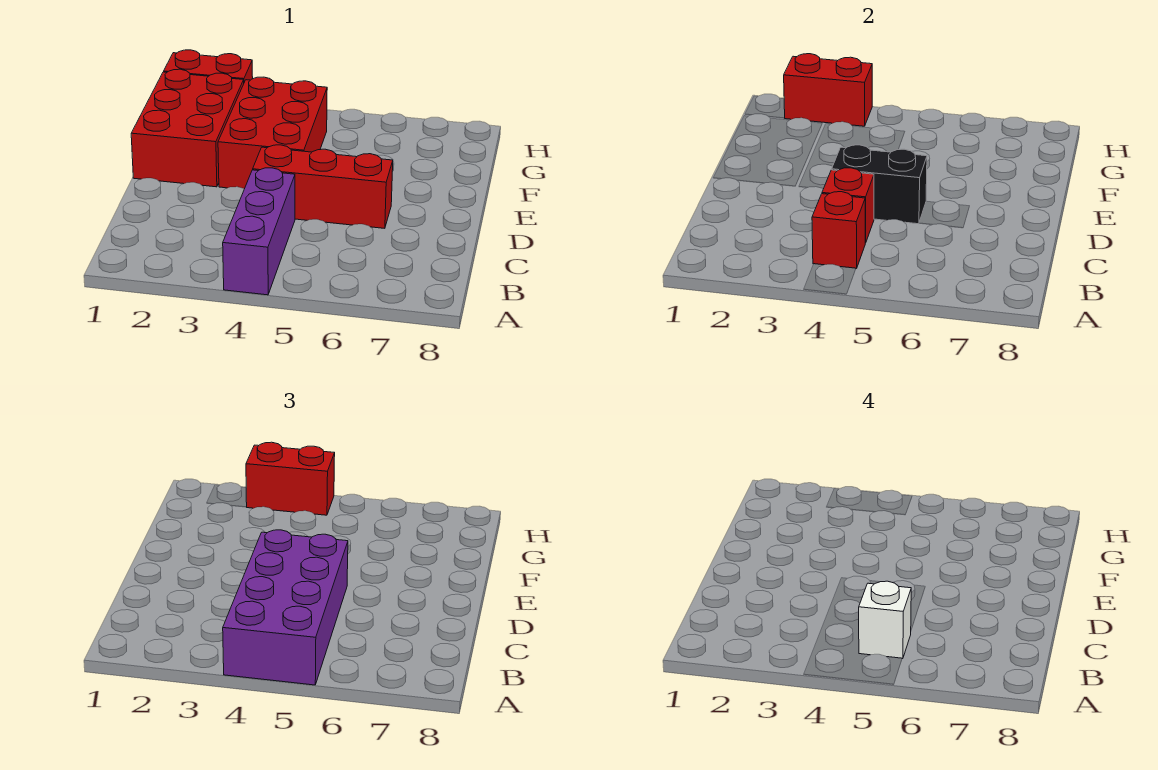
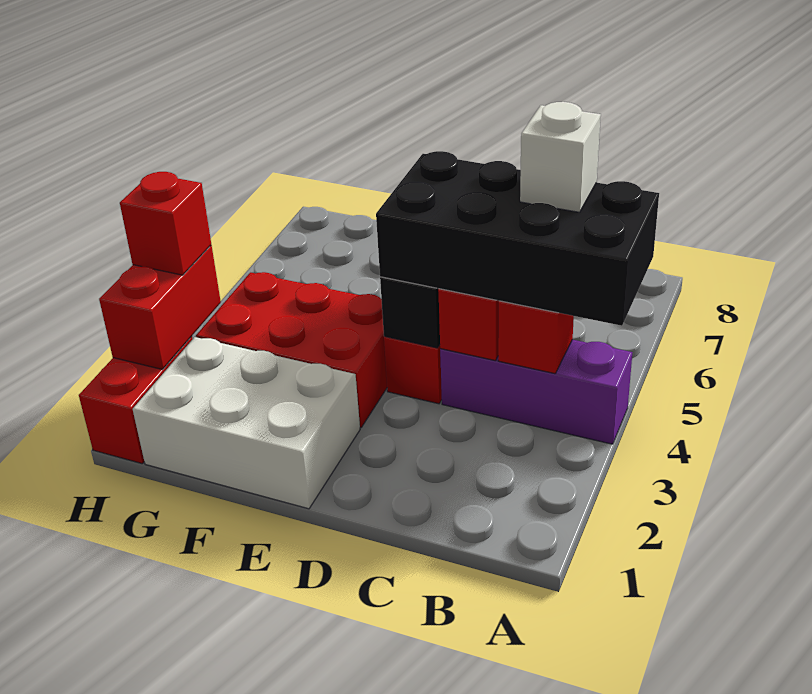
purple 2x4 brick [223,530,348,685] -> black 2x4 brick [376,151,659,326]
red 2x3 brick [131,69,244,187] -> white 2x3 brick [133,337,360,509]
red 1x2 brick [246,442,335,515] -> red 1x1 brick [120,172,211,275]

